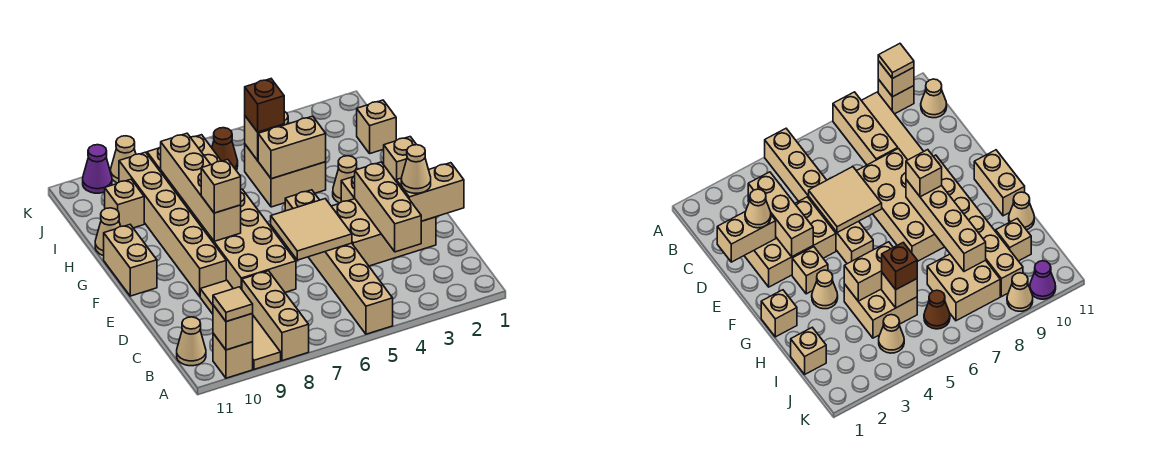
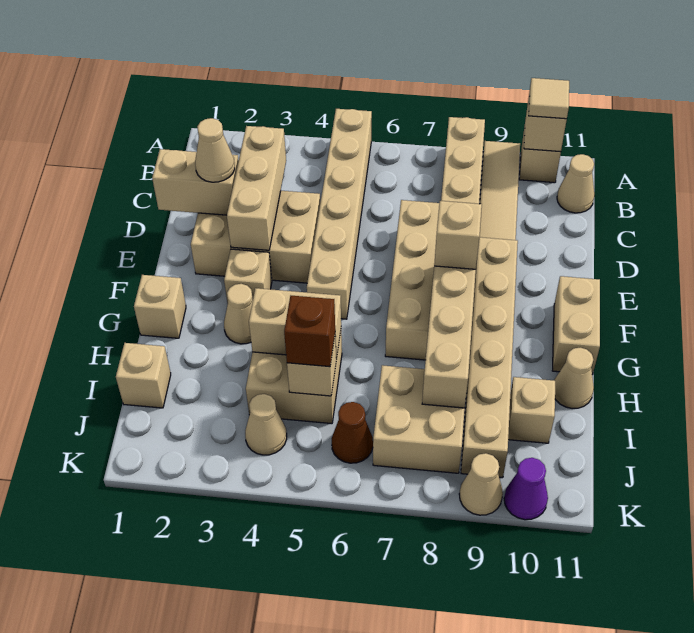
tan 2x2 tile [271,199,352,260] -> none

